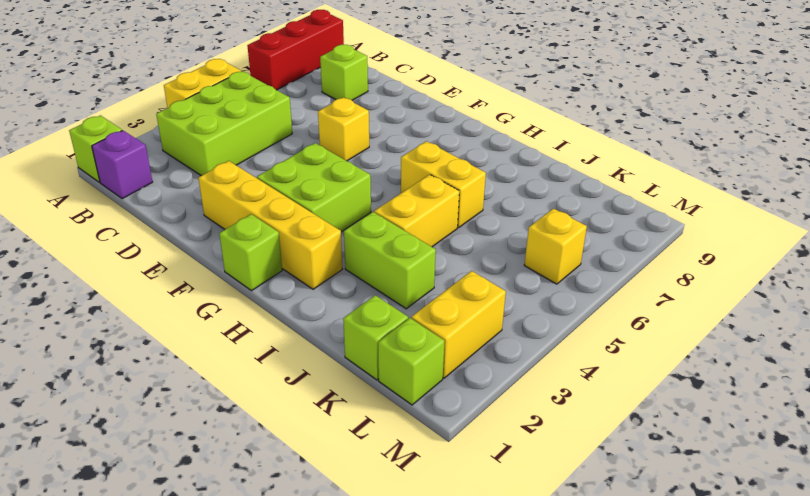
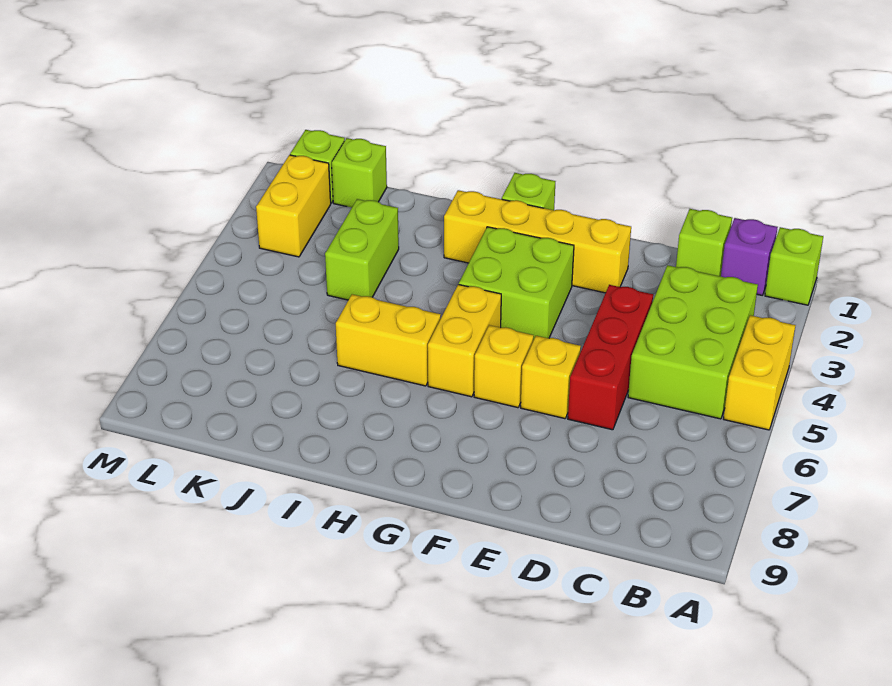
red 1x3 brick [247,10,344,90] -> red 1x3 brick moved to [568,285,653,430]
lime 1x1 brick [320,45,368,100] -> lime 1x1 brick moved to [676,209,732,276]
lime 1x2 brick [344,212,436,309] -> lime 1x2 brick turned to [325,199,399,300]
yellow 1x2 brick [374,175,459,247] -> yellow 1x2 brick moved to [428,284,501,397]
yellow 1x1 brick [524,209,587,284] -> yellow 1x1 brick moved to [474,325,534,408]

